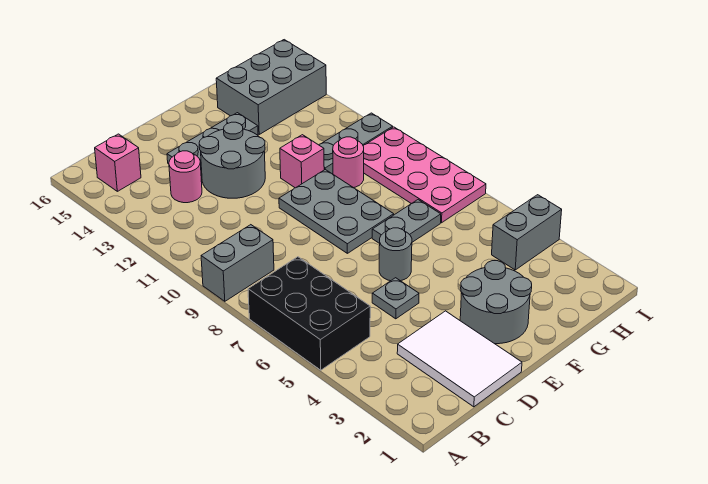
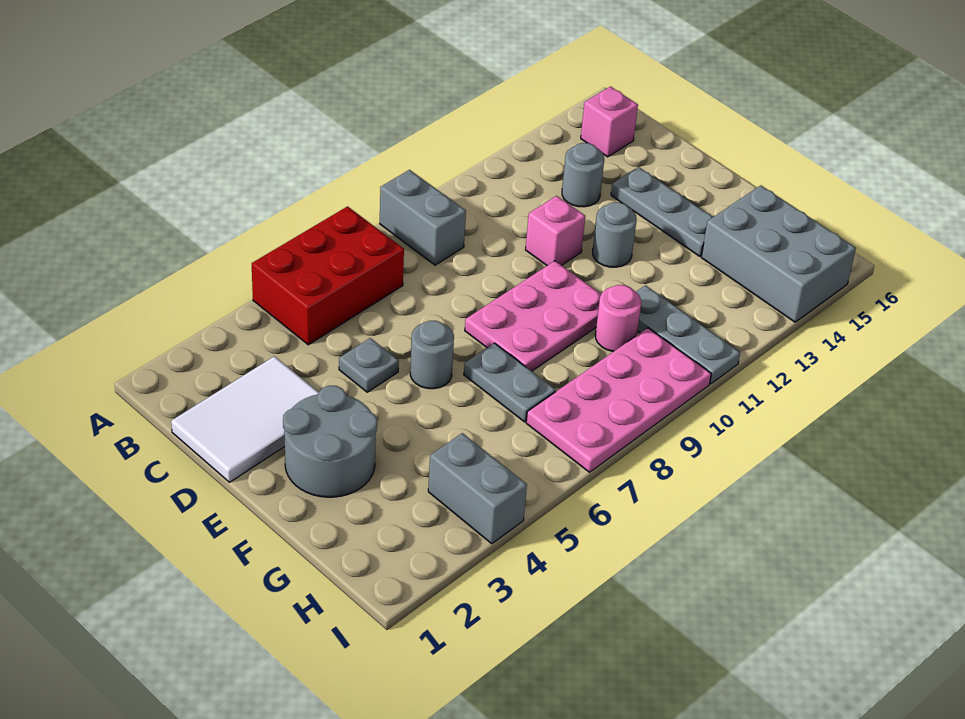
black 2x3 brick [248,257,370,370] -> red 2x3 brick [252,206,404,345]
pink 1x1 round brick [169,151,202,203] -> grey 1x1 round brick [562,143,604,207]
grey 2x2 round brick [199,122,265,198] -> grey 1x1 round brick [593,202,637,267]
grey 2x3 plate [279,170,394,253] -> pink 2x3 plate [465,261,601,371]
pink 1x1 brick [280,135,324,188] -> pink 1x1 brick moved to [526,196,585,266]

